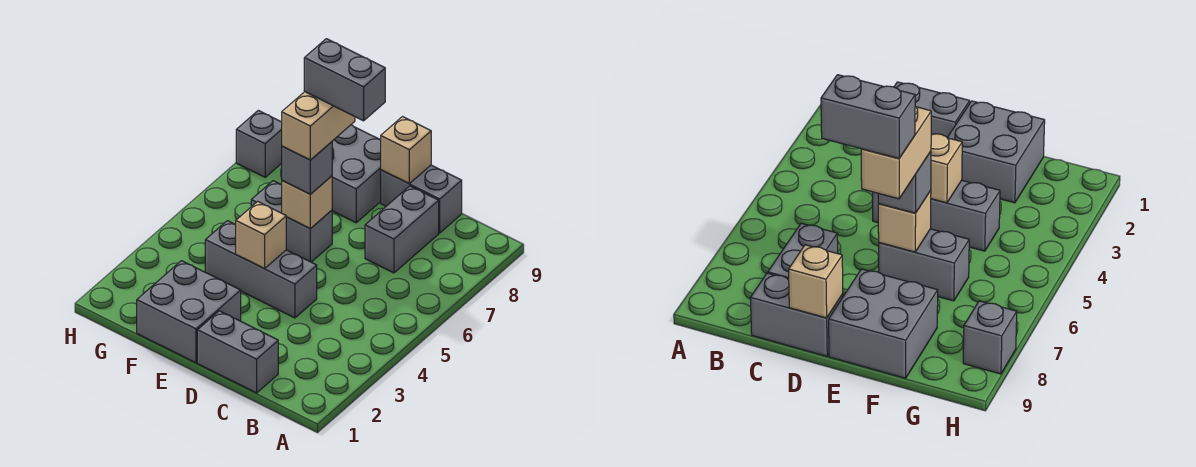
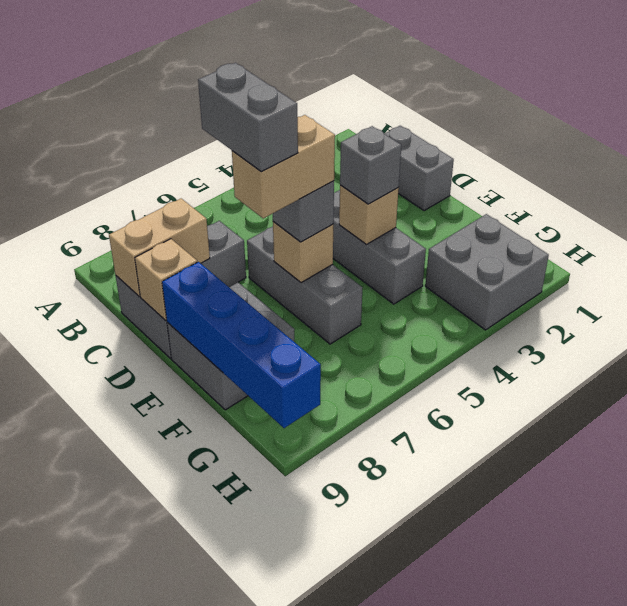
none -> tan 1x2 brick [109,198,210,296]
grey 2x2 brick [137,261,241,363] -> grey 2x2 brick moved to [425,214,549,330]
grey 1x2 brick [251,181,332,262] -> grey 1x3 brick [247,226,362,344]
none -> blue 1x4 brick [162,262,321,428]
grey 1x1 brick [236,110,282,177] -> grey 1x1 brick moved to [340,126,401,204]

